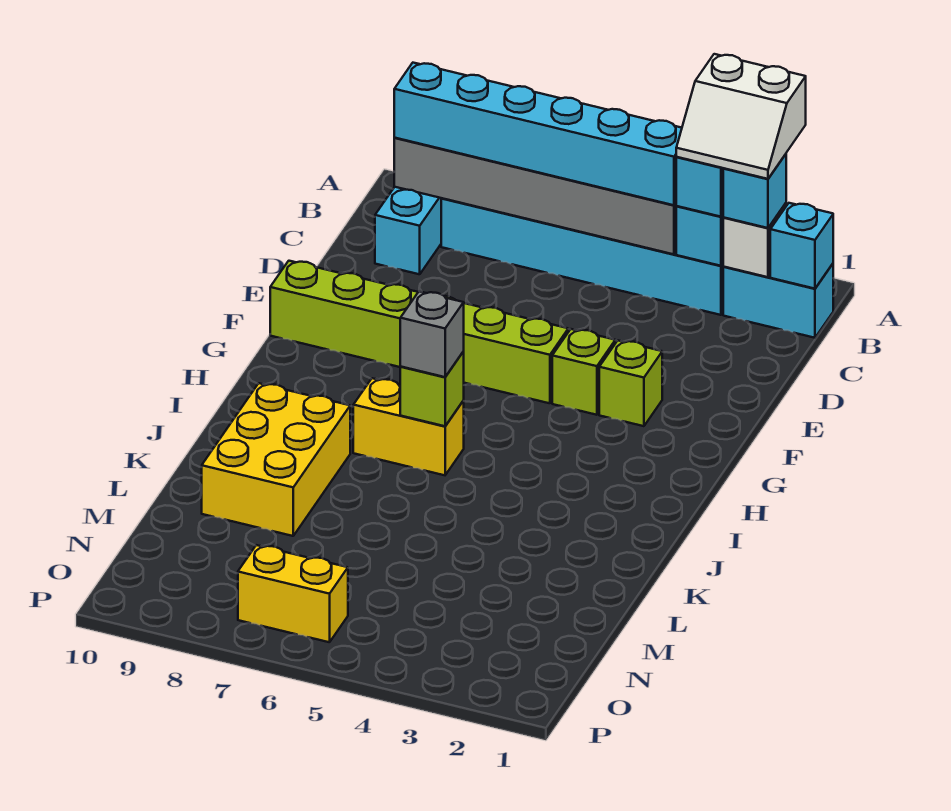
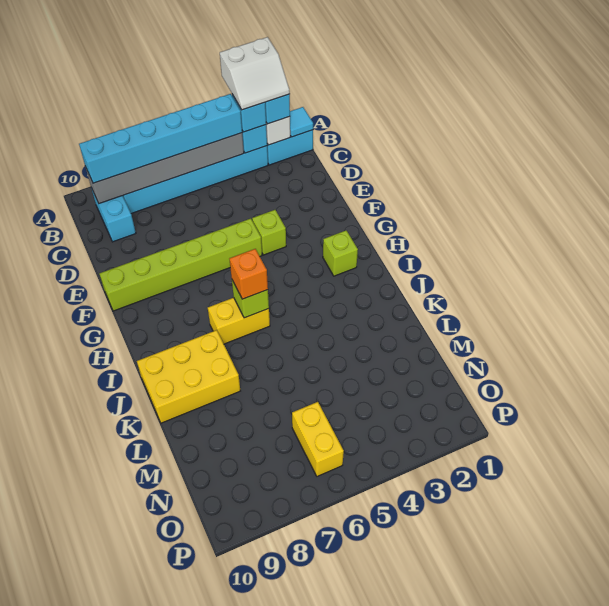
cyan 1x1 brick [770,203,833,289] -> cyan 1x1 tile [290,107,313,137]
lime 1x1 brick [599,341,662,426] -> lime 1x1 brick moved to [323,231,358,276]
grey 1x1 brick [400,291,464,377] -> orange 1x1 brick [229,249,268,299]
yellow 2x3 brick [202,383,350,536] -> yellow 2x3 brick turned to [137,330,240,423]
yellow 1x2 brick [238,545,348,642] -> yellow 1x2 brick turned to [292,402,344,476]

